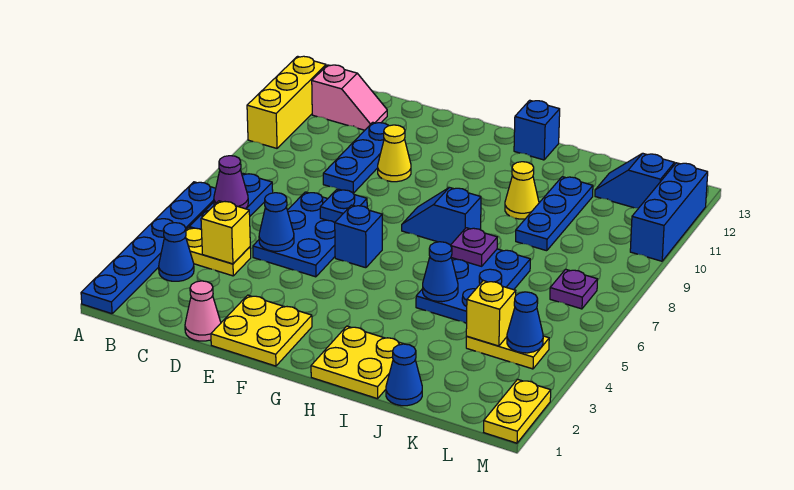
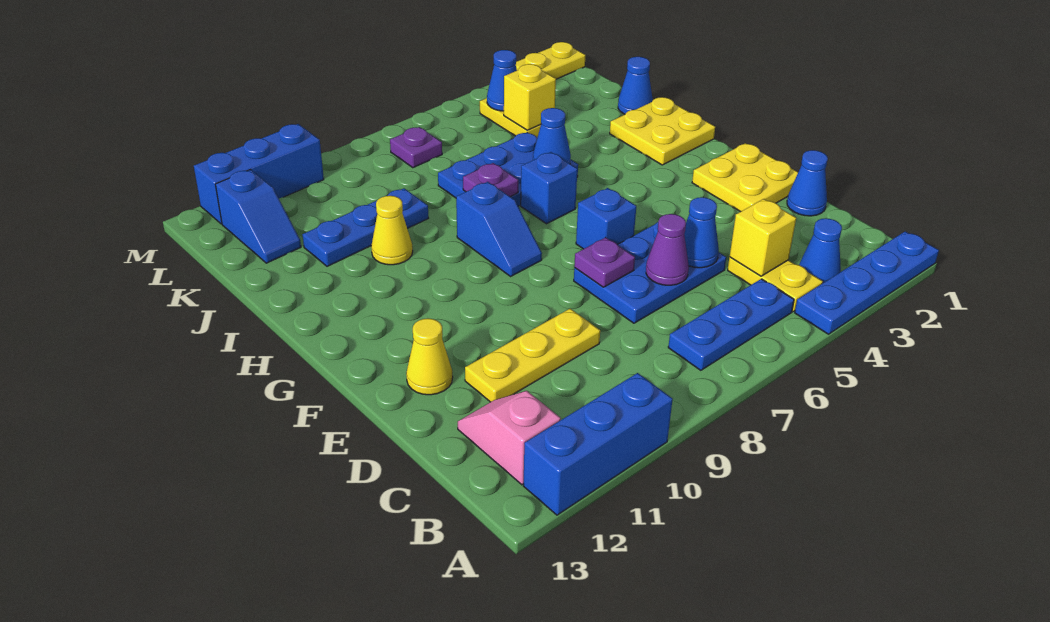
blue 1x6 plate [81,182,216,314] -> blue 1x4 plate [795,231,939,334]
yellow 1x3 brick [247,56,326,148] -> blue 1x3 brick [524,373,673,515]
purple 1x1 cone [214,156,248,209] -> purple 1x1 cone moved to [646,214,689,285]
pink 1x1 cone [185,281,221,341] -> blue 1x1 cone [787,150,828,216]
blue 1x3 plate [323,122,389,193] -> yellow 1x3 plate [465,309,600,402]
blue 1x1 plate [320,190,367,222] -> purple 1x1 plate [574,237,635,287]
yellow 1x1 cone [378,125,411,182] -> yellow 1x1 cone moved to [406,318,453,395]
blue 1x1 brick [514,100,560,160] -> blue 1x1 brick moved to [521,152,577,224]

